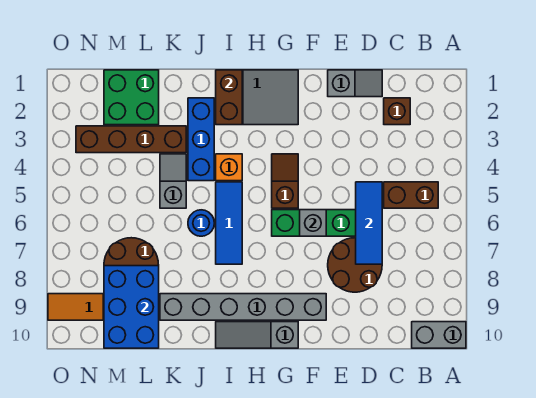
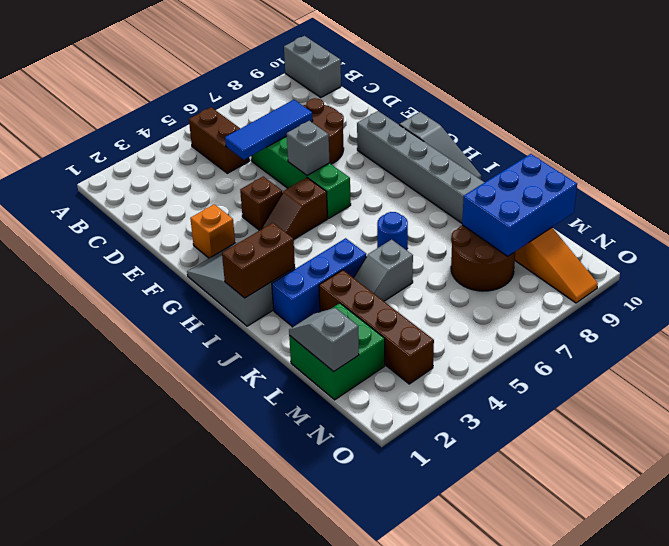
brown 1x1 brick [384,98,410,125] -> brown 1x1 brick moved to [240,176,282,230]
grey 1x2 slope [328,70,382,97] -> grey 1x2 slope moved to [289,308,359,372]
orange 1x1 brick [216,154,242,181] -> orange 1x1 brick moved to [190,204,235,258]
blue 1x3 tile [216,182,242,264] -> none

